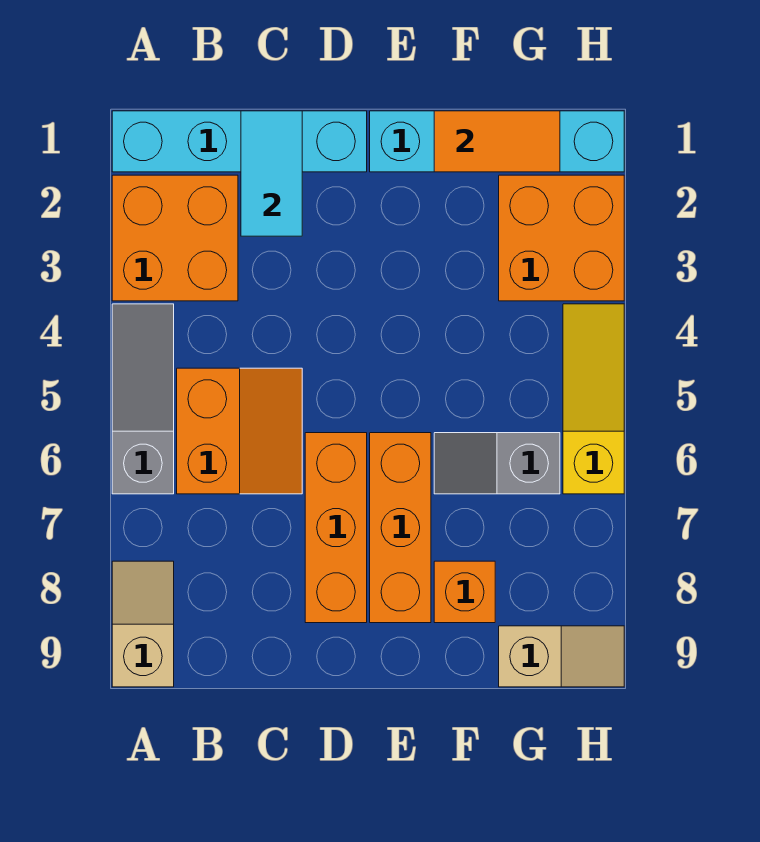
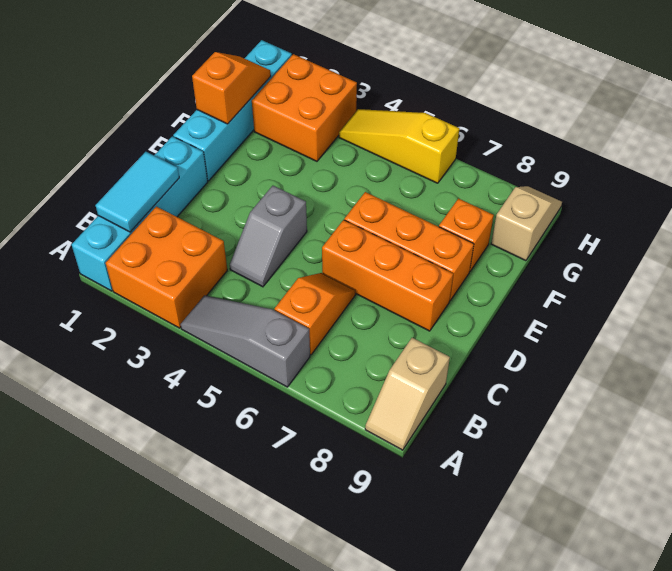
tan 1x2 slope [112,561,174,687] -> tan 1x2 slope turned to [365,338,450,450]
orange 2x2 slope [177,368,302,494] -> orange 1x2 slope [275,273,355,355]
cyan 1x2 tile [241,111,302,236] -> cyan 1x2 tile turned to [96,152,179,232]
orange 1x2 tile [434,111,560,172] -> orange 1x2 slope [192,52,271,124]
grey 1x2 slope [434,433,560,494] -> grey 1x2 slope moved to [230,186,307,287]

